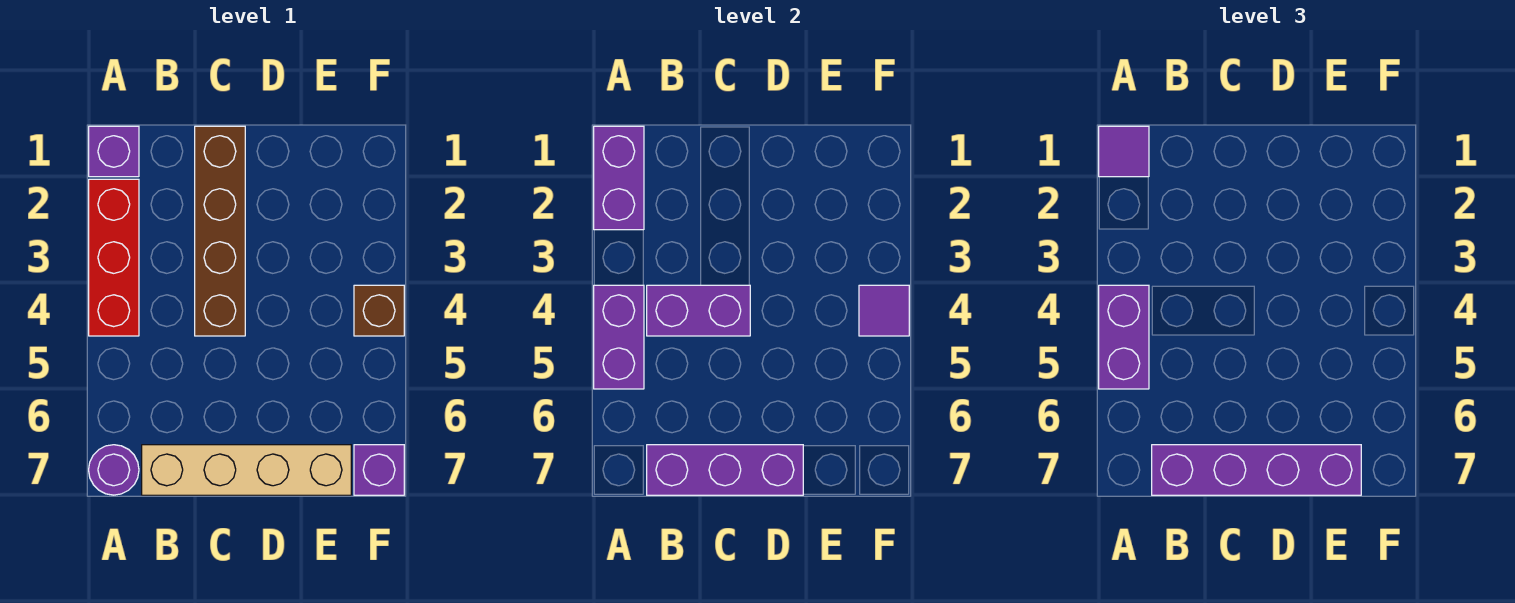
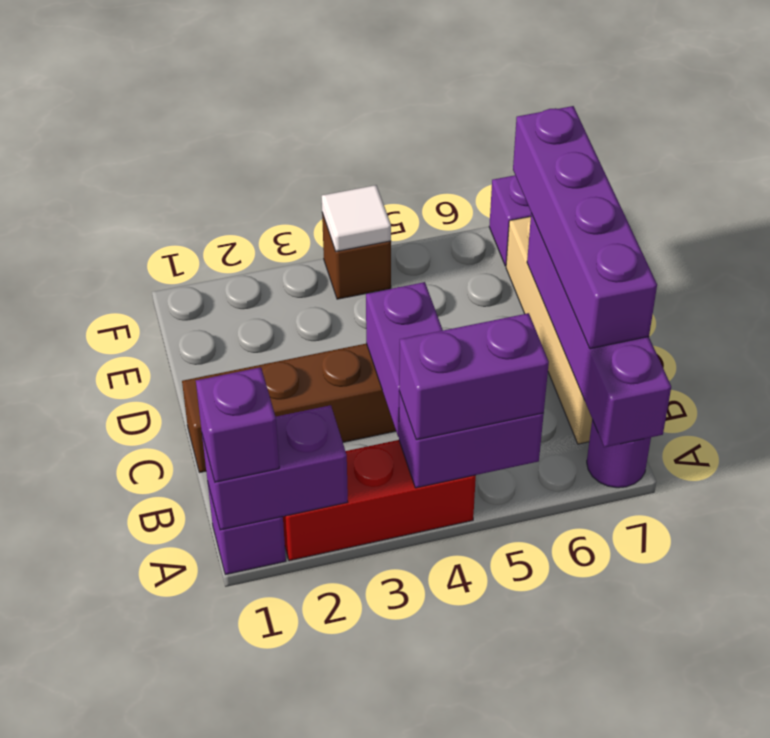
purple 1x1 tile [1099,126,1149,177] -> purple 1x1 brick [196,367,279,482]
purple 1x3 brick [647,445,803,495] -> purple 1x4 brick [527,213,671,447]
purple 1x1 tile [859,285,909,336] -> white 1x1 tile [322,185,391,251]

